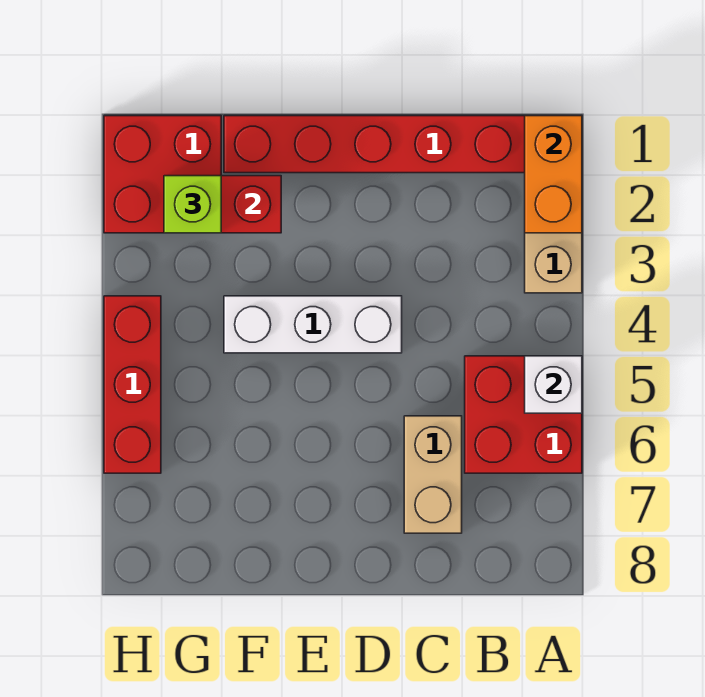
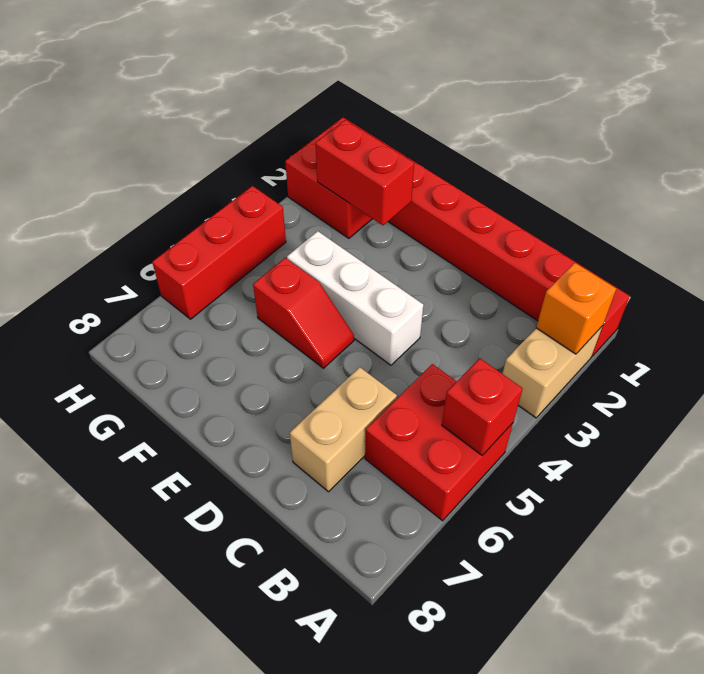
orange 1x2 brick [525,116,582,233] -> orange 1x1 brick [536,263,616,354]
white 1x1 brick [525,356,582,413] -> red 1x1 brick [442,359,523,455]
none -> red 1x2 slope [253,258,354,368]
lime 1x1 brick [164,176,221,233] -> none

